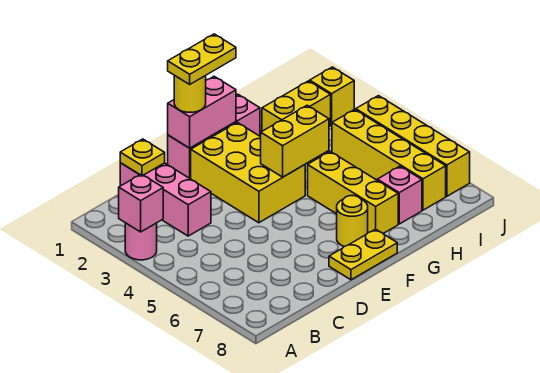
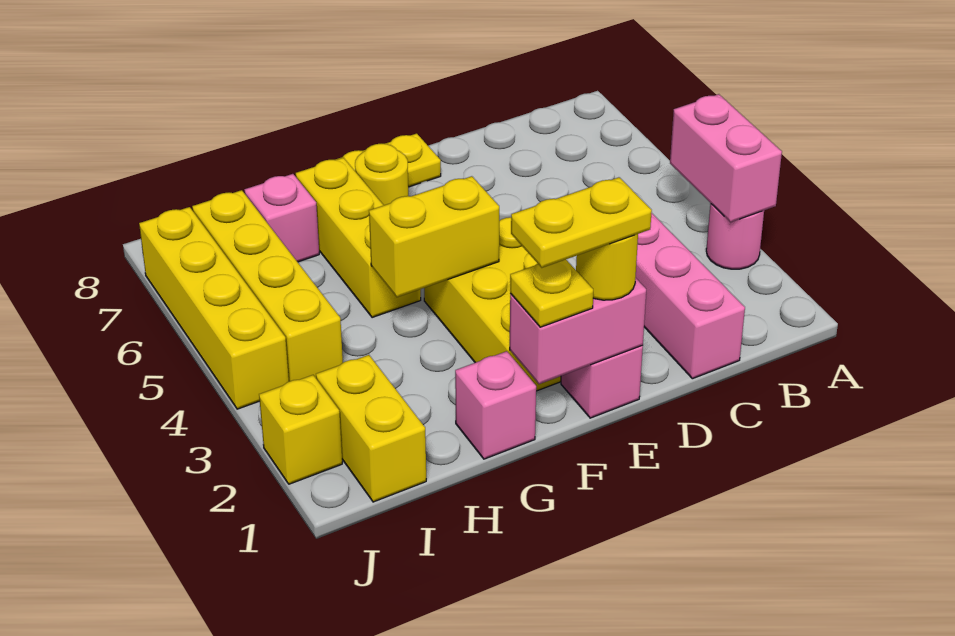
pink 1x1 brick [119,174,163,232] -> pink 1x2 brick [670,94,782,222]
yellow 1x1 plate [120,139,165,175] -> yellow 1x1 plate moved to [510,260,593,327]
yellow 1x2 brick [262,81,331,131] -> yellow 1x2 brick turned to [316,355,426,502]

